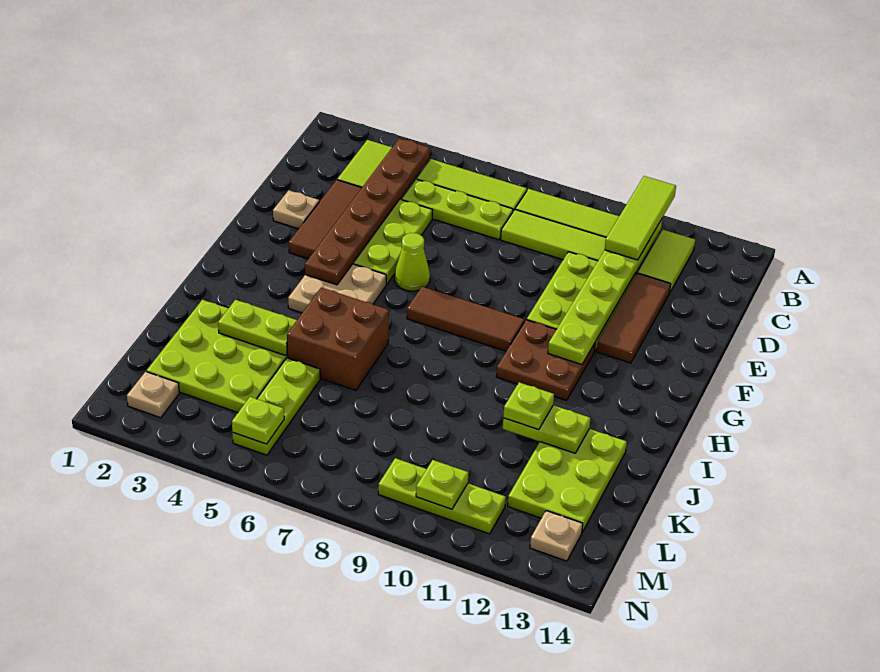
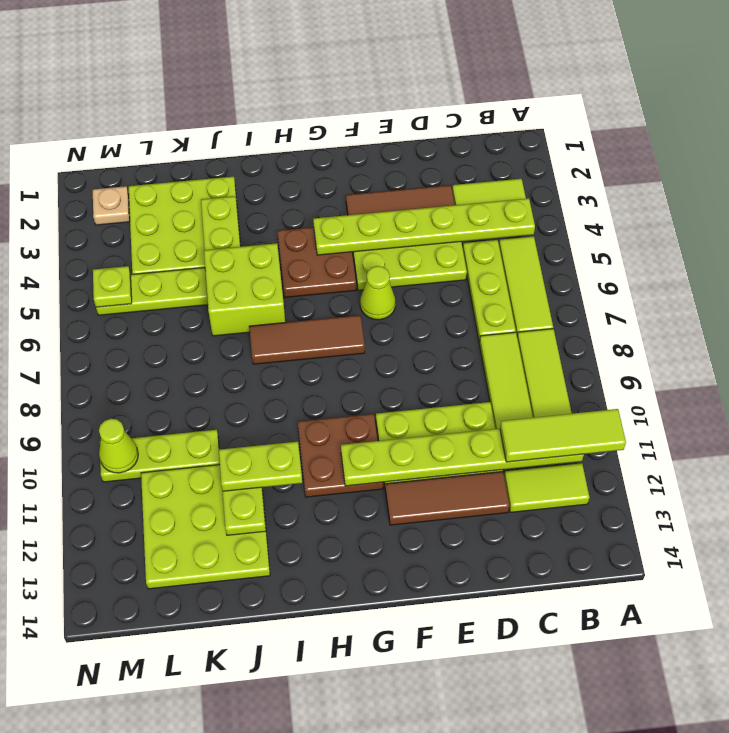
brown 1x6 plate [305,138,430,285] -> lime 1x6 plate [313,198,535,255]
tan 1x1 plate [273,190,319,229] -> none
tan 2x2 plate [288,264,386,313] -> brown 2x2 plate [277,227,356,297]
brown 1x3 tile [407,286,524,351] -> brown 1x3 tile turned to [249,315,365,364]
brown 2x2 brick [287,288,389,390] -> lime 2x2 brick [204,243,285,336]
lime 1x1 plate [503,382,554,430] -> lime 1x2 plate [219,442,302,491]
lime 2x3 plate [508,429,627,532] -> lime 3x3 plate [141,465,270,589]
lime 1x3 plate [378,458,506,534] -> lime 1x3 plate turned to [100,430,220,482]
lime 1x1 plate [416,460,468,509] -> lime 1x1 cone [99,419,138,473]
tan 1x1 plate [530,511,583,561] -> none

